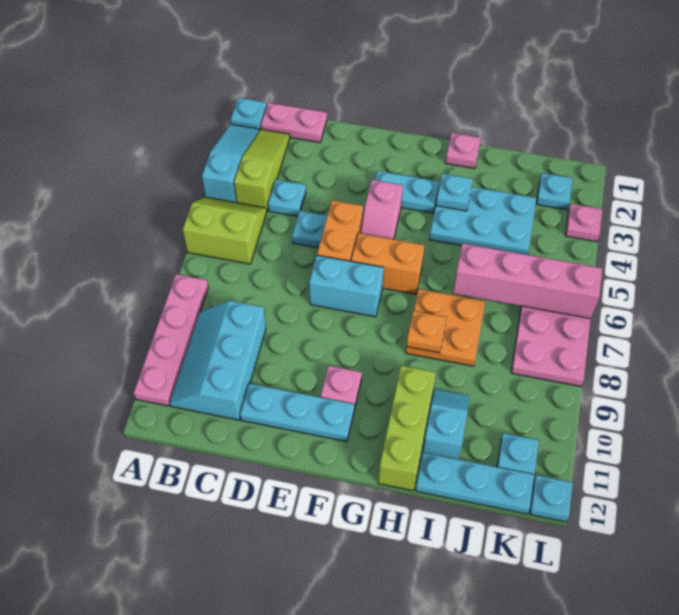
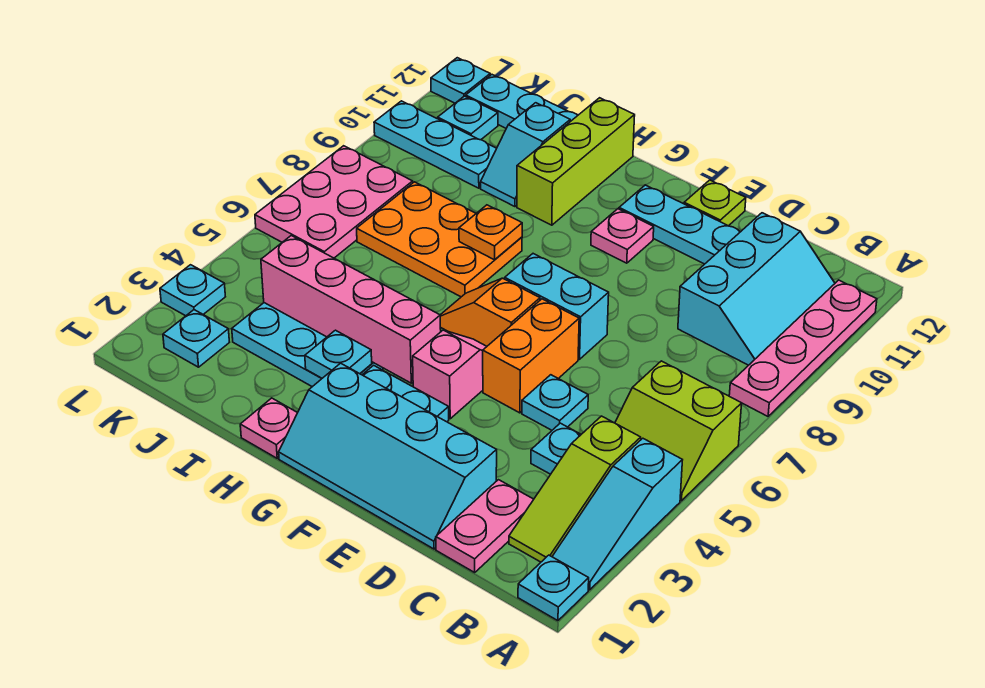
pink 1x2 plate [261,103,327,142] -> pink 1x2 plate turned to [436,480,534,572]
none -> cyan 2x4 slope [279,363,497,549]
none -> lime 1x1 plate [684,180,746,226]
orange 1x2 brick [351,233,424,294] -> orange 1x2 slope [440,278,540,346]
orange 2x2 plate [406,289,485,366] -> orange 2x3 plate [357,182,522,297]
pink 1x4 brick [453,244,602,319] -> pink 1x4 brick moved to [261,236,441,383]
none -> cyan 1x3 plate [374,101,497,188]
pink 1x1 plate [566,204,602,242] -> cyan 1x1 plate [160,265,225,316]

